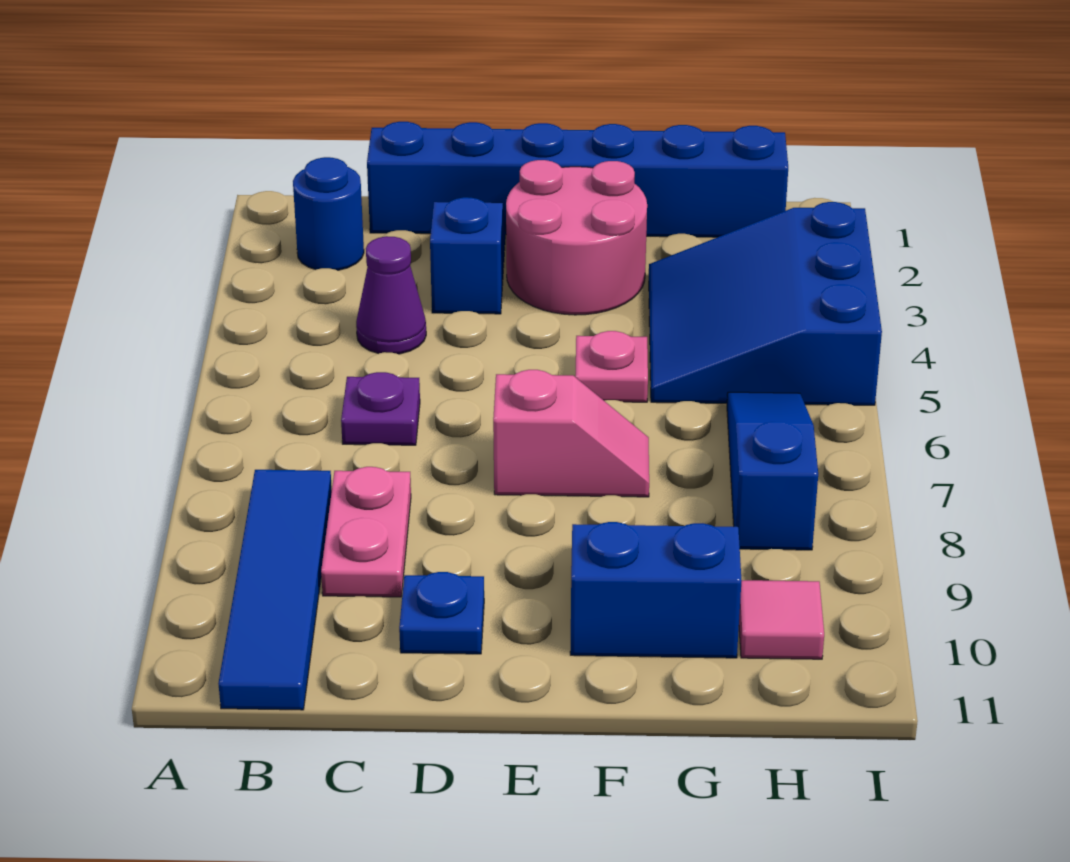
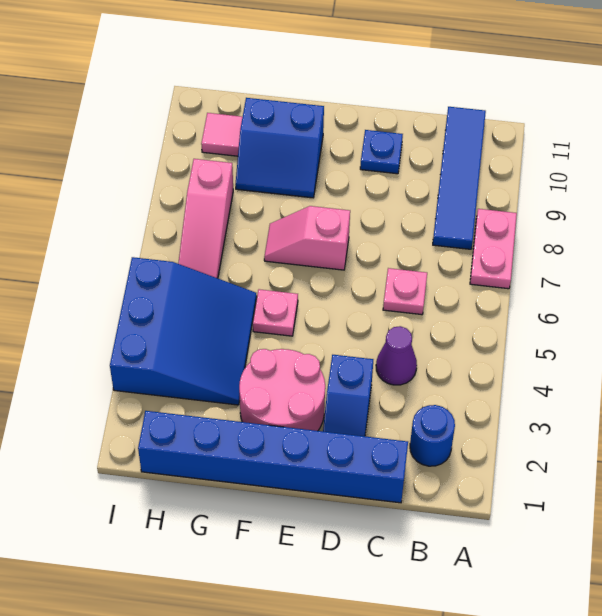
purple 1x1 plate [341,372,420,445] -> pink 1x1 plate [383,268,427,315]
pink 1x2 plate [321,467,411,597] -> pink 1x2 plate moved to [470,209,517,289]
blue 1x3 slope [727,392,818,550] -> pink 1x3 slope [178,159,233,278]

